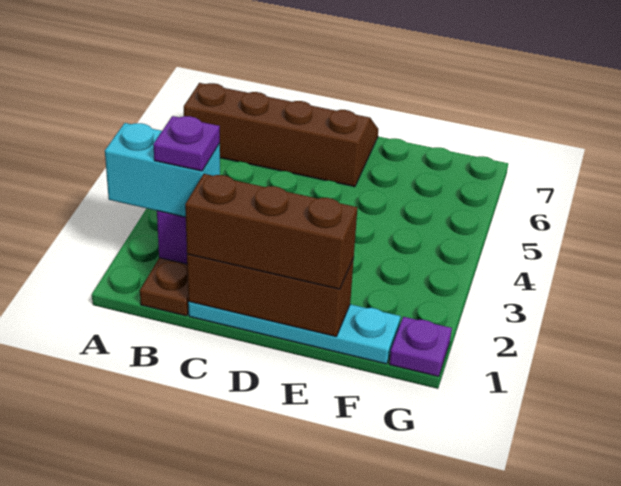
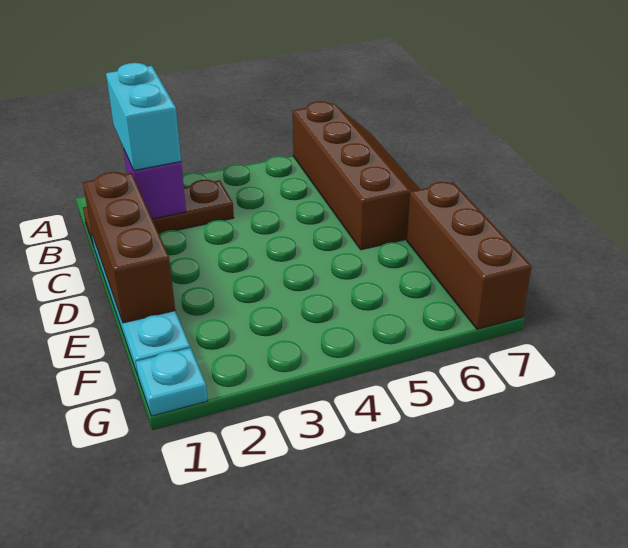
purple 1x1 plate [153,116,220,171] -> none
brown 1x3 brick [185,174,357,289] -> brown 1x3 brick moved to [407,182,532,329]
purple 1x1 plate [389,317,452,377] -> cyan 1x1 plate [136,348,208,416]

